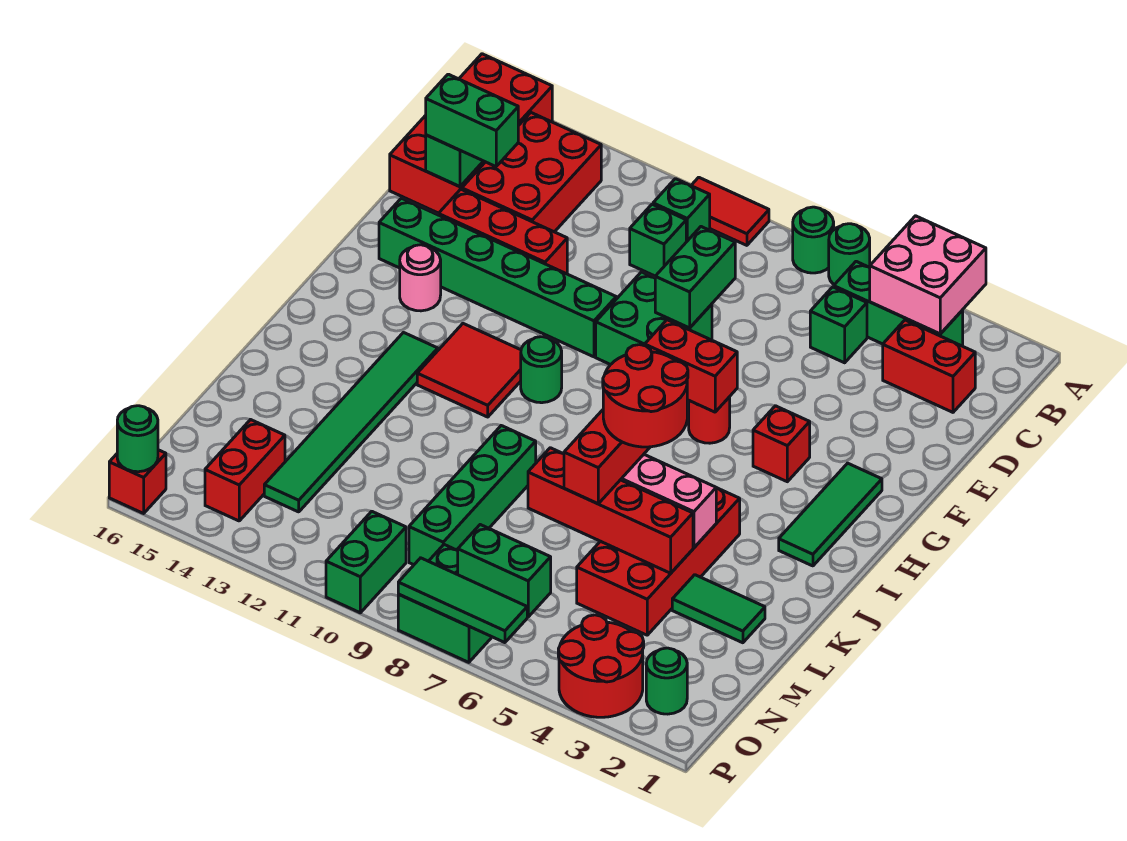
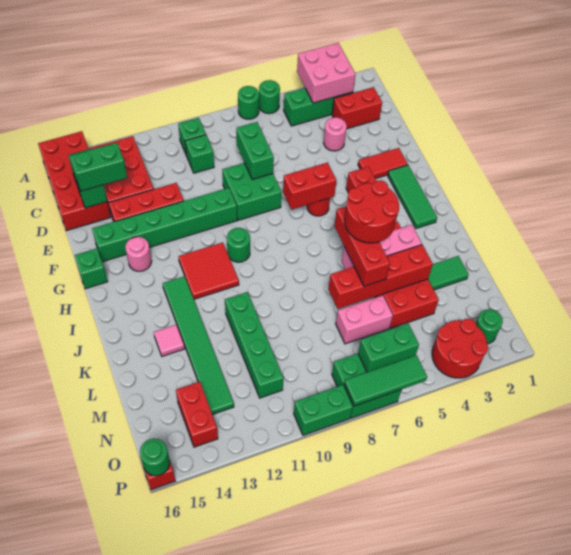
red 1x2 tile [691,177,769,245] -> red 1x2 tile moved to [358,148,408,179]
green 1x1 brick [810,287,867,363] -> green 1x1 brick moved to [75,248,108,289]
none -> pink 1x1 round brick [324,117,347,151]
green 1x4 brick [409,426,536,565] -> green 1x4 brick moved to [225,292,283,398]
none -> pink 1x1 tile [154,325,185,356]
none -> pink 1x2 brick [336,295,393,344]
green 1x2 brick [326,511,406,613] -> green 1x2 brick turned to [294,385,353,435]

